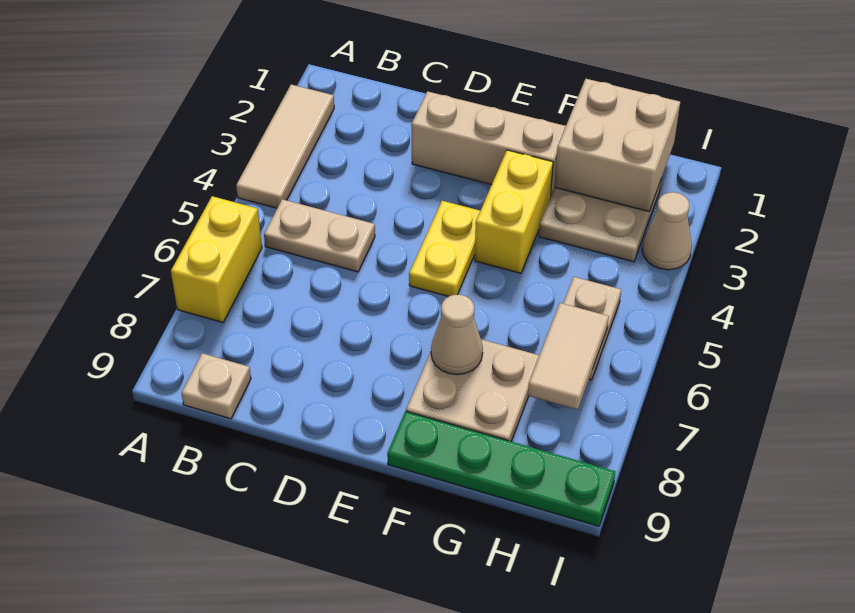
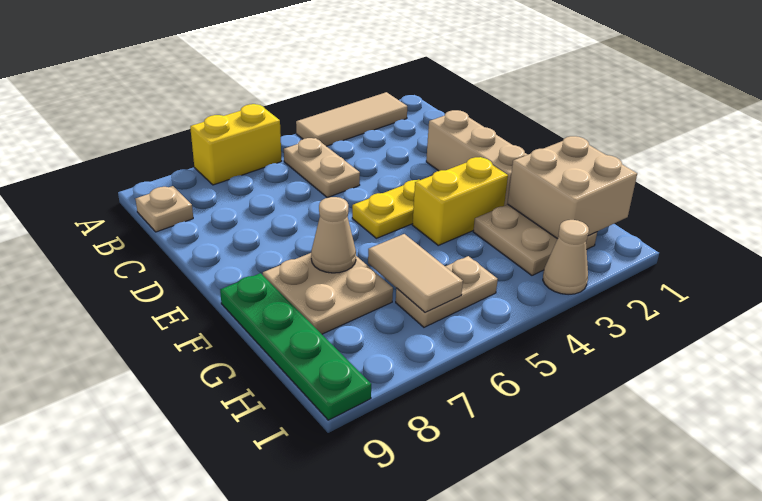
tan 1x2 tile [528,303,609,410] -> tan 1x2 tile turned to [368,234,463,312]

